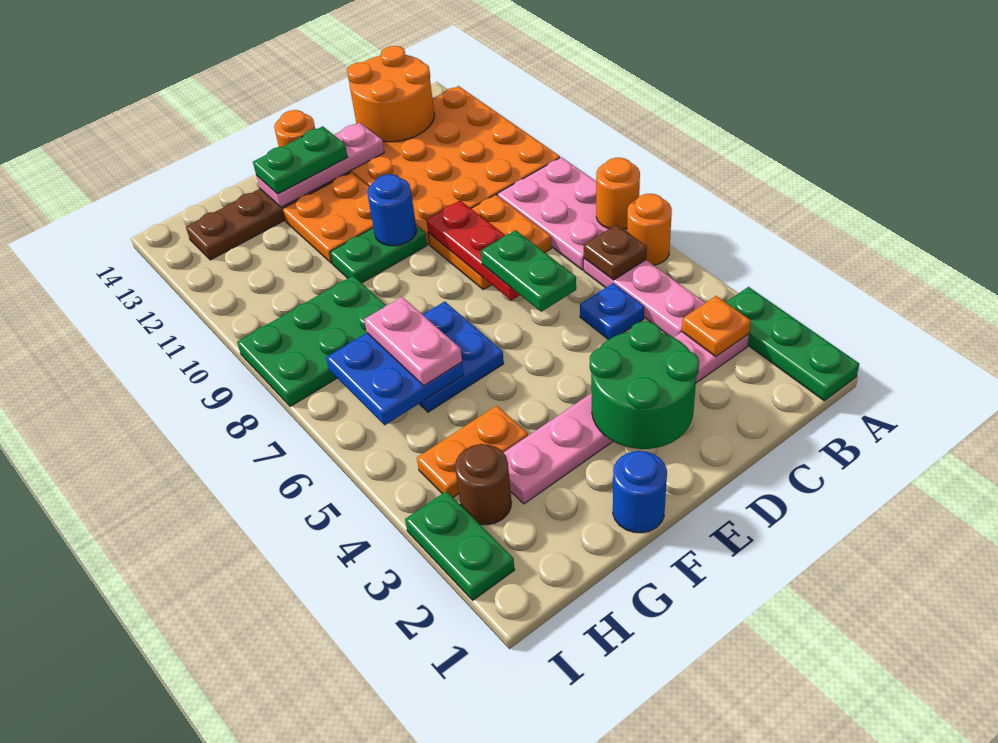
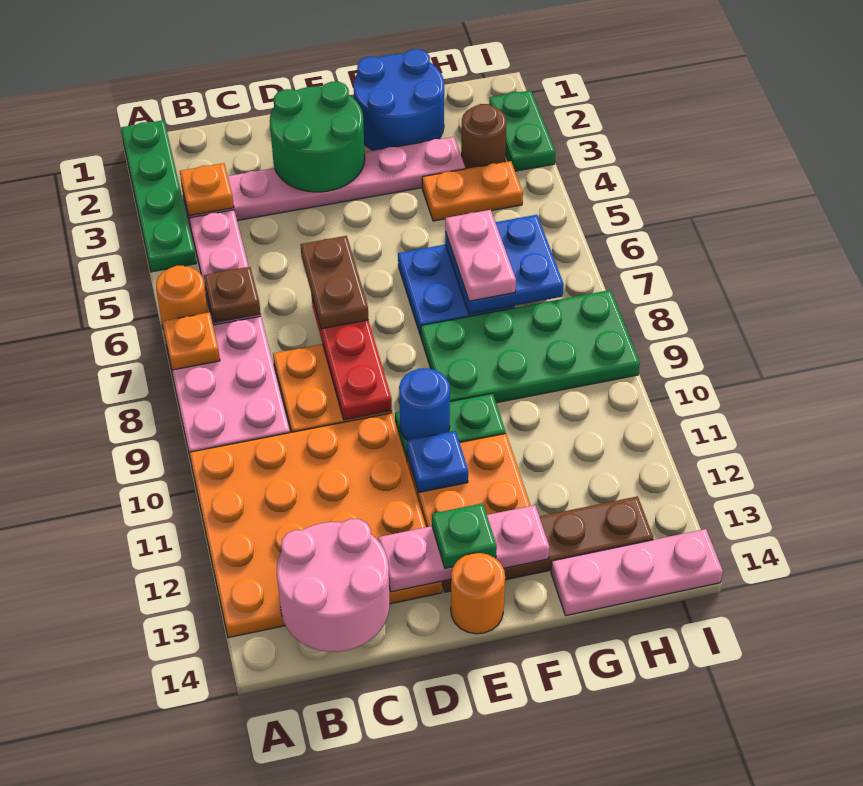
green 1x3 plate [726,287,859,401] -> green 1x4 plate [121,120,196,272]
orange 1x1 round brick [596,158,640,229] -> orange 1x1 plate [162,312,220,370]
orange 2x2 round brick [347,46,434,142] -> pink 2x2 round brick [277,519,390,652]
blue 1x1 plate [580,283,644,340] -> blue 1x1 plate moved to [407,431,468,492]
green 1x2 plate [481,230,576,312] -> brown 1x2 plate [300,236,369,329]
green 1x2 plate [253,126,348,194] -> green 1x1 plate [432,503,497,568]
blue 1x1 round brick [613,451,667,533] -> blue 2x2 round brick [354,49,444,151]
green 2x3 plate [237,276,386,407] -> green 2x4 plate [421,290,640,403]
none -> pink 1x3 plate [551,529,723,616]

